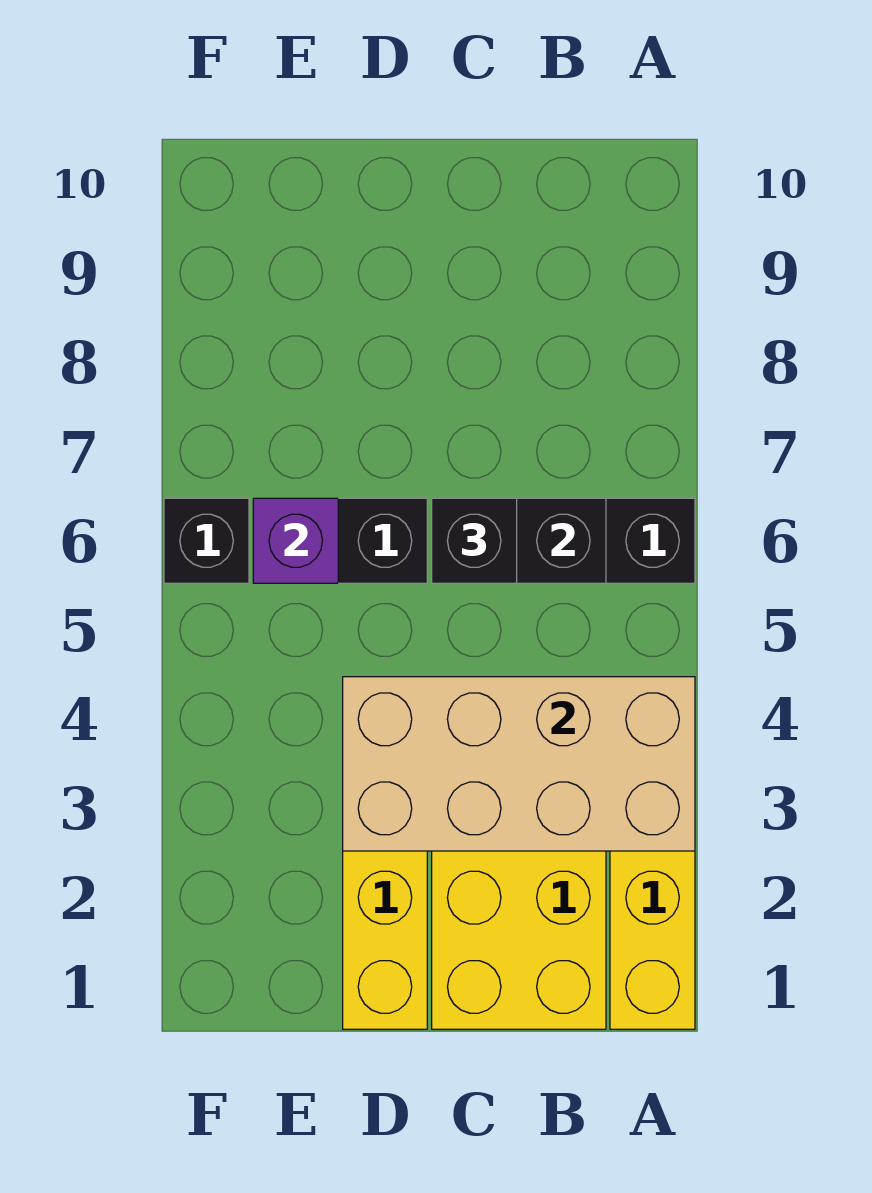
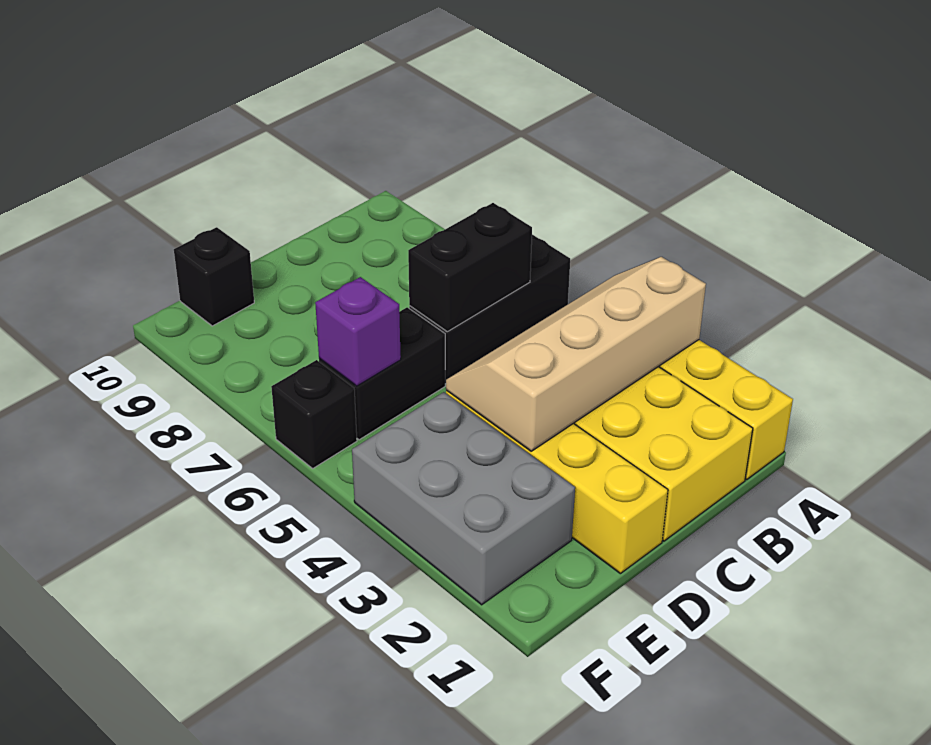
tan 2x4 brick [343,677,695,851] -> tan 2x4 slope [446,257,706,451]
black 1x1 brick [432,498,517,583] -> black 1x1 brick moved to [174,227,254,326]
none -> grey 2x3 brick [352,392,575,605]

